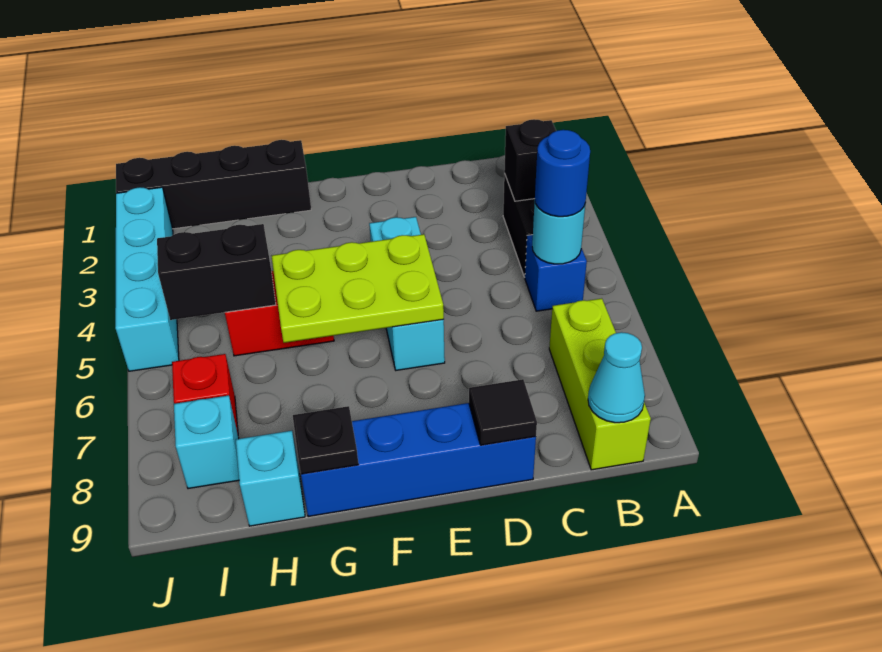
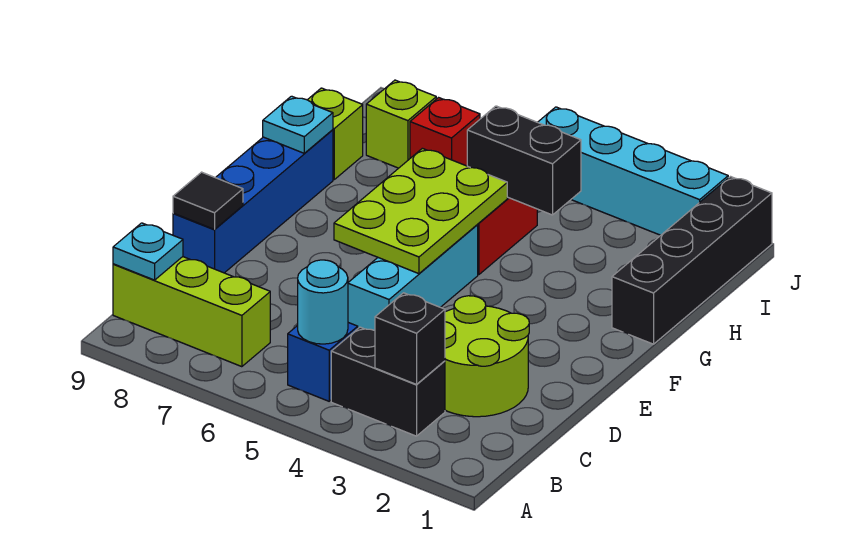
blue 1x1 round brick [535,130,590,217] -> none
cyan 1x1 cone [588,332,645,423] -> cyan 1x1 plate [113,223,183,280]
none -> lime 2x2 round brick [445,296,529,417]
cyan 1x3 brick [369,217,445,370] -> cyan 1x3 brick turned to [348,225,478,330]
black 1x1 plate [293,406,358,474] -> cyan 1x1 plate [263,96,333,153]
black 1x2 brick [157,224,276,320] -> black 1x2 brick turned to [467,106,581,215]
cyan 1x1 brick [236,431,305,526] -> lime 1x1 brick [308,88,363,180]
cyan 1x1 brick [174,395,239,489] -> lime 1x1 brick [366,80,436,168]

